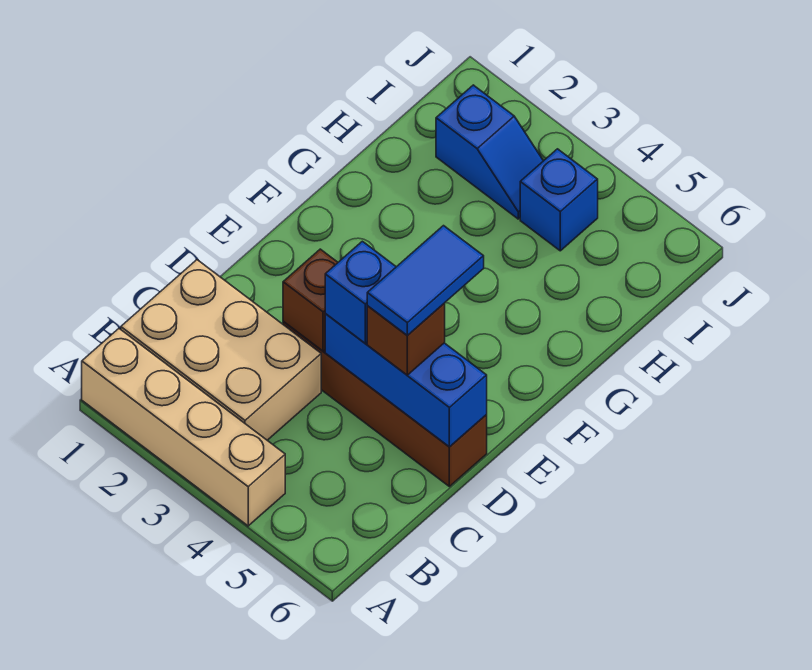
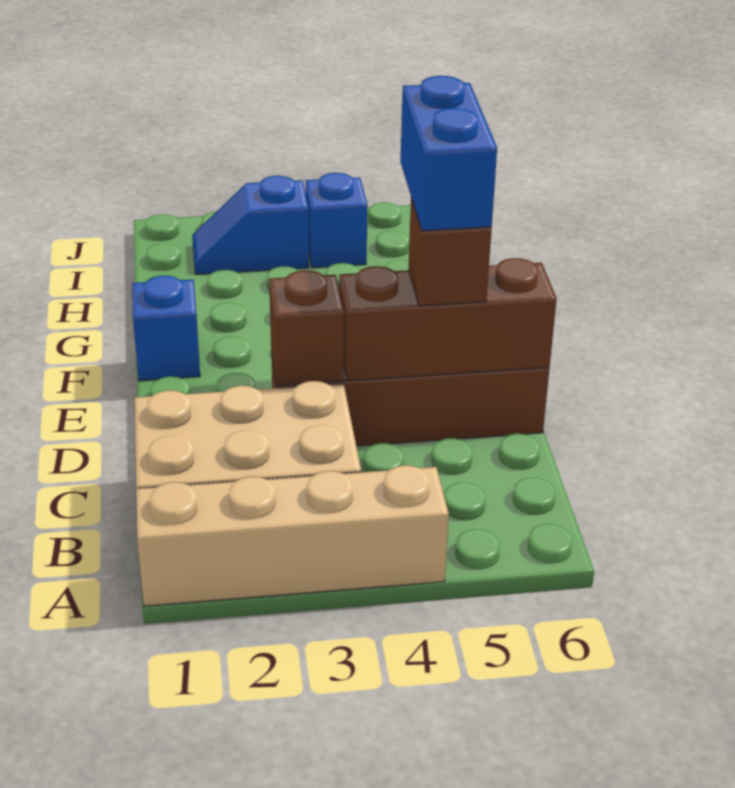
blue 1x3 brick [325,313,487,447] -> brown 1x3 brick [339,258,557,381]
blue 1x1 brick [325,241,396,343] -> blue 1x1 brick moved to [132,276,200,381]
blue 1x2 tile [367,226,484,336] -> blue 1x2 brick [400,76,497,231]
blue 1x2 slope [436,85,543,219] -> blue 1x2 slope turned to [192,176,309,274]

